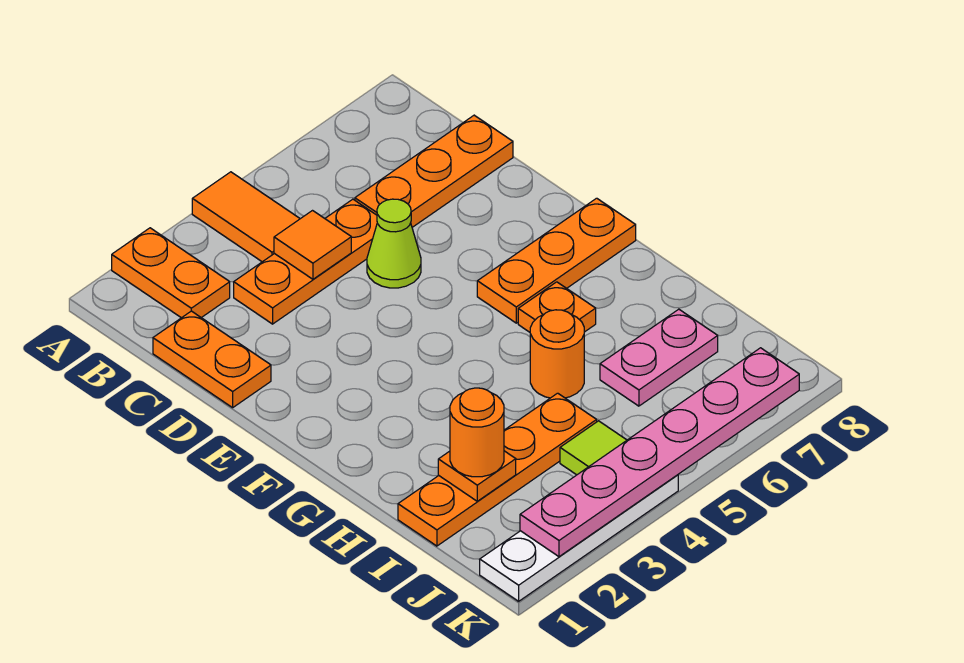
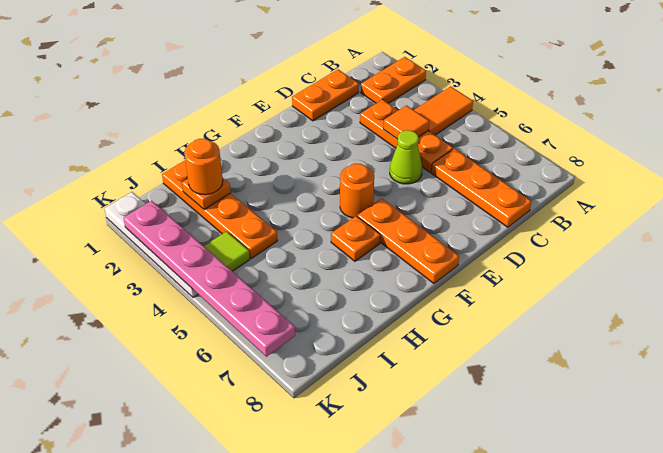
orange 1x1 round brick [530,310,584,398] -> orange 1x1 round brick moved to [340,164,374,218]
pink 1x2 plate [600,309,718,406] -> none

